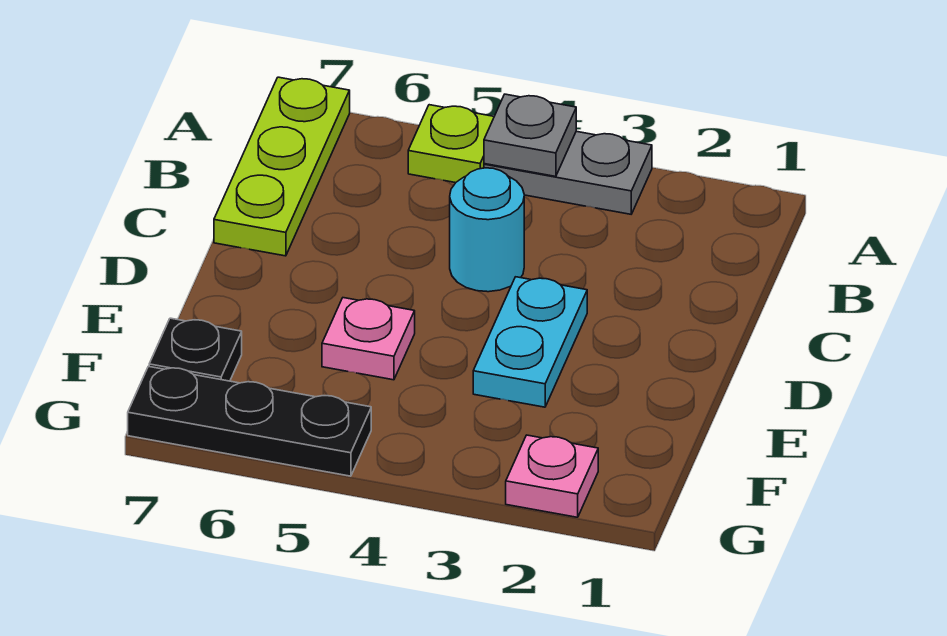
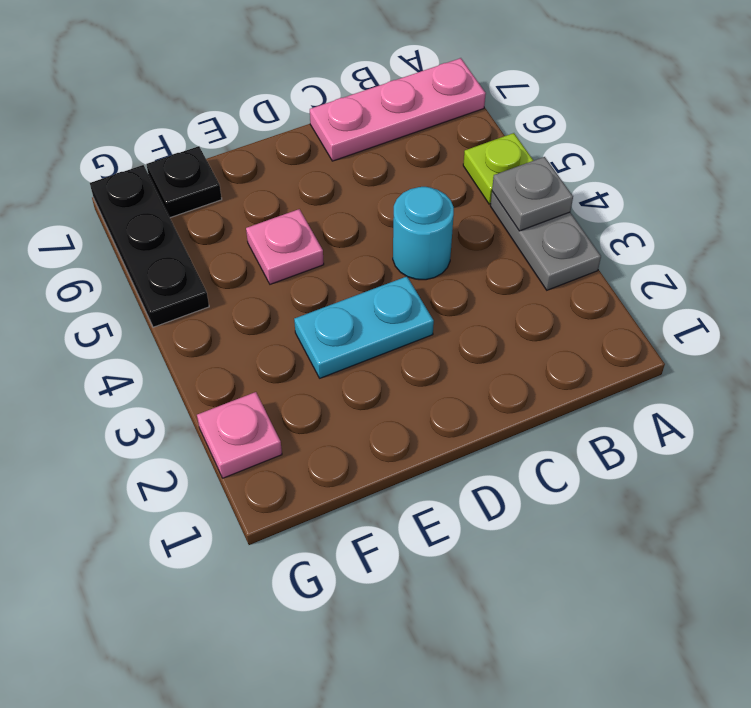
lime 1x3 plate [214,77,350,256] -> pink 1x3 plate [310,58,486,161]

